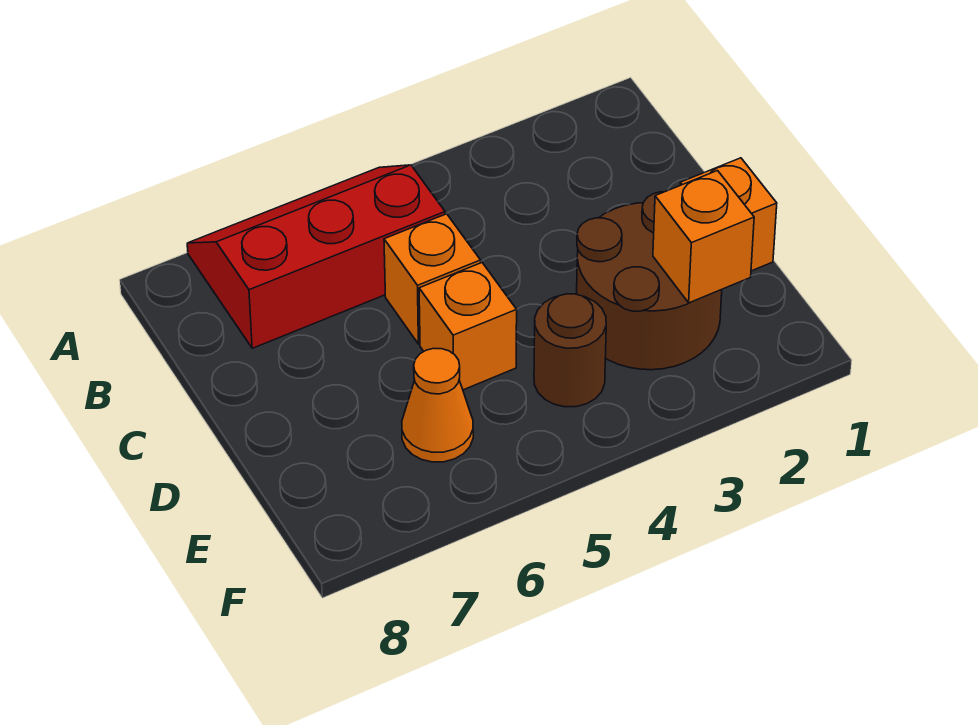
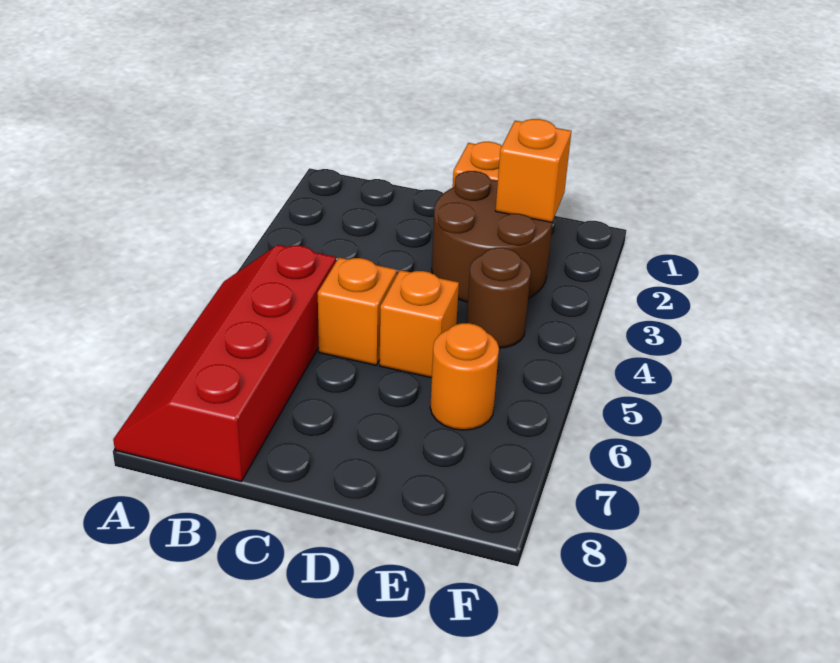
red 2x3 slope [187,165,445,348] -> red 2x4 slope [113,245,336,481]
orange 1x1 cone [402,348,473,462] -> orange 1x1 round brick [430,323,499,430]

